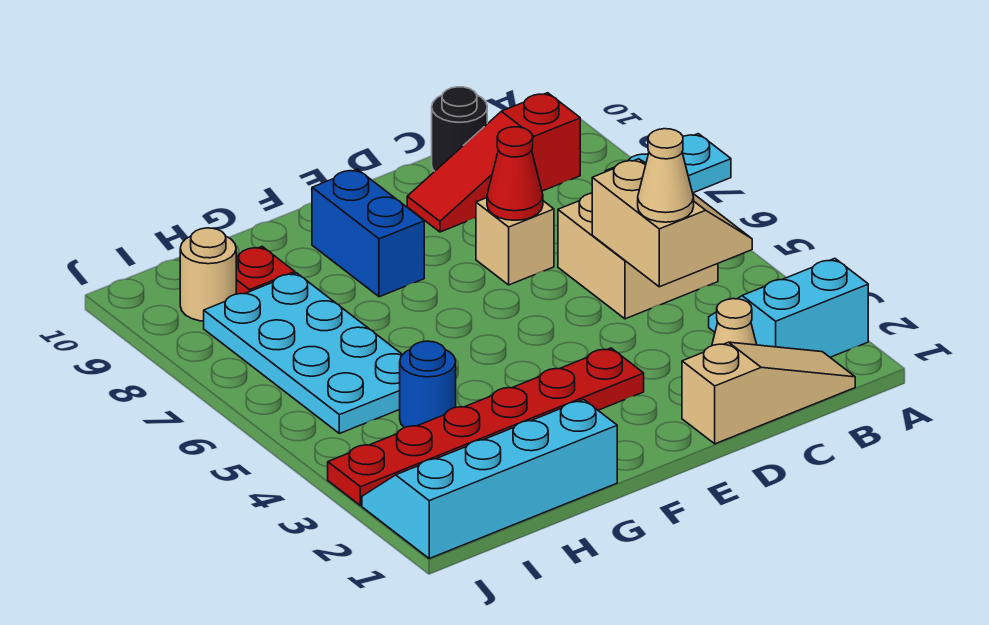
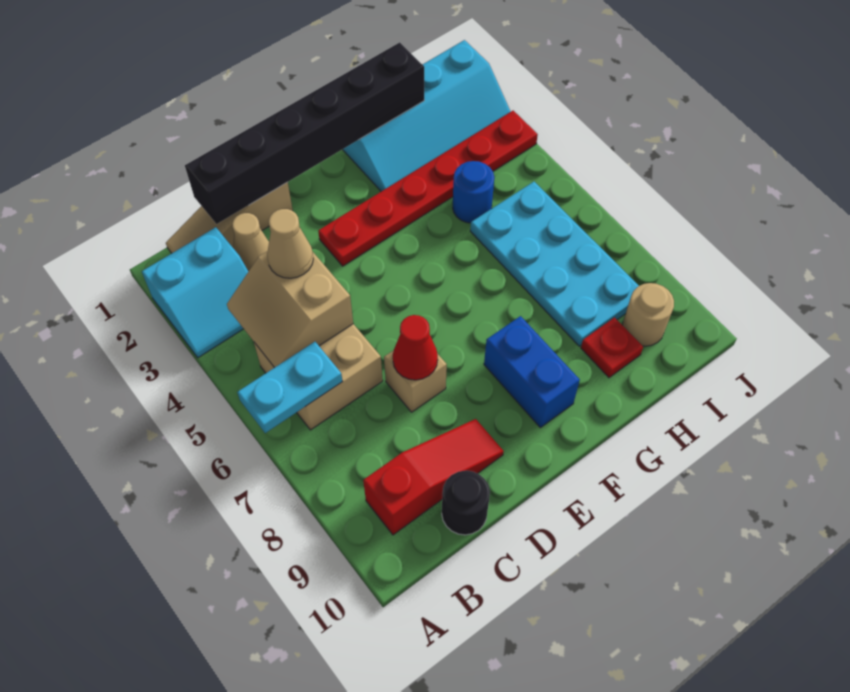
none -> black 1x6 brick [185,42,424,224]

